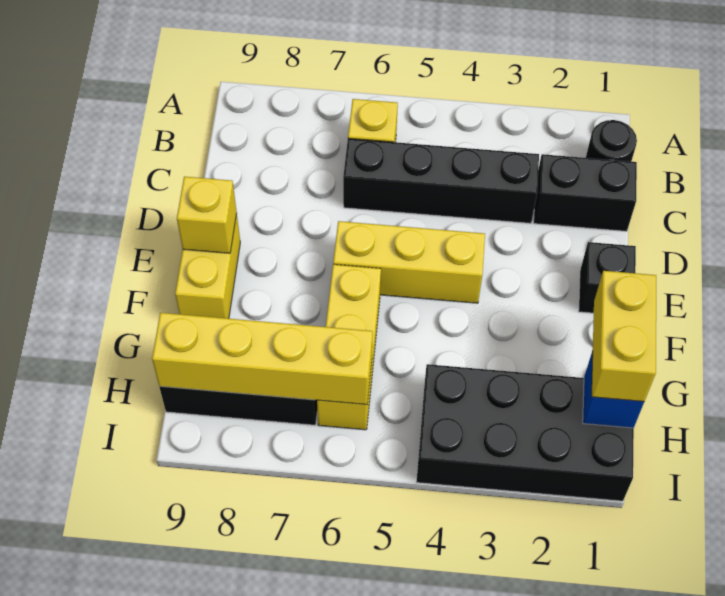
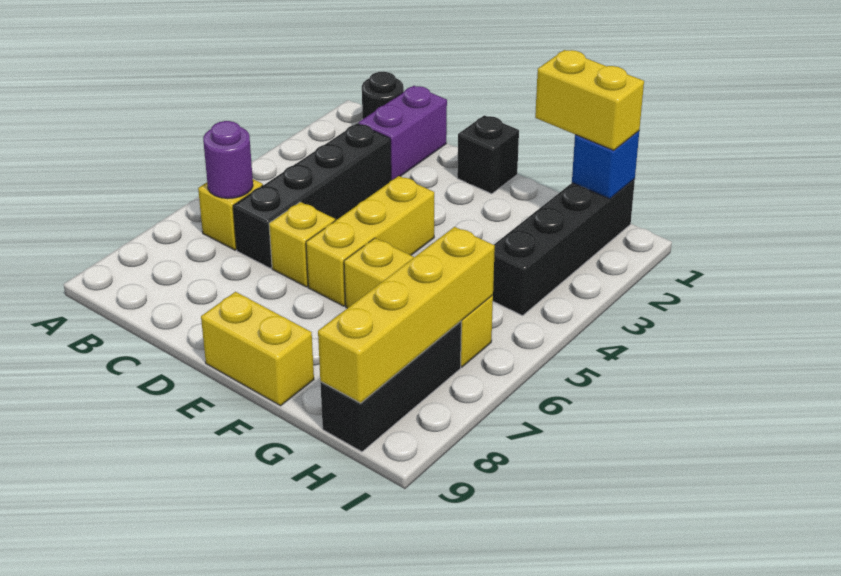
none -> purple 1x1 round brick [203,121,253,199]
black 1x2 brick [534,154,637,231] -> purple 1x2 brick [358,86,447,180]
yellow 1x1 brick [177,177,237,253] -> yellow 1x1 brick moved to [269,202,335,287]
black 2x4 brick [416,364,634,501] -> black 1x4 brick [493,179,635,316]

